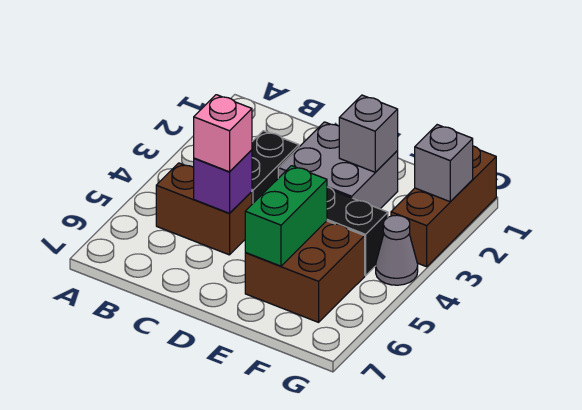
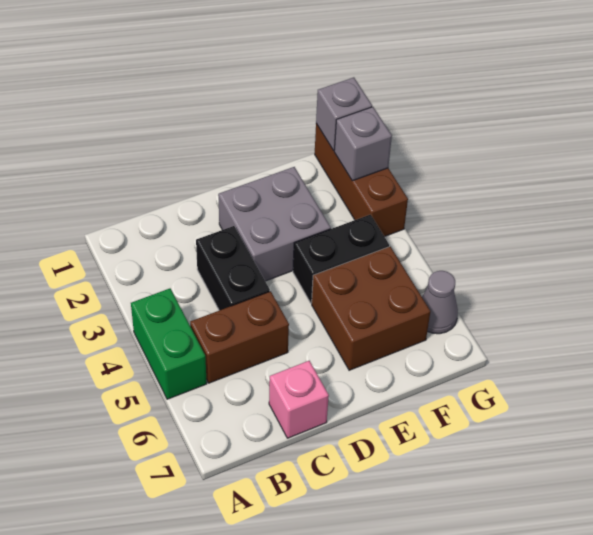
purple 1x1 brick [194,150,252,213] -> none
pink 1x1 brick [194,95,252,172] -> pink 1x1 brick moved to [269,361,329,438]
grey 1x1 brick [339,95,398,172] -> grey 1x1 brick moved to [316,77,372,151]
green 1x2 brick [245,166,327,266] -> green 1x2 brick moved to [131,289,207,399]
grey 1x1 cone [376,215,418,285] -> grey 1x1 cone moved to [422,271,458,334]

